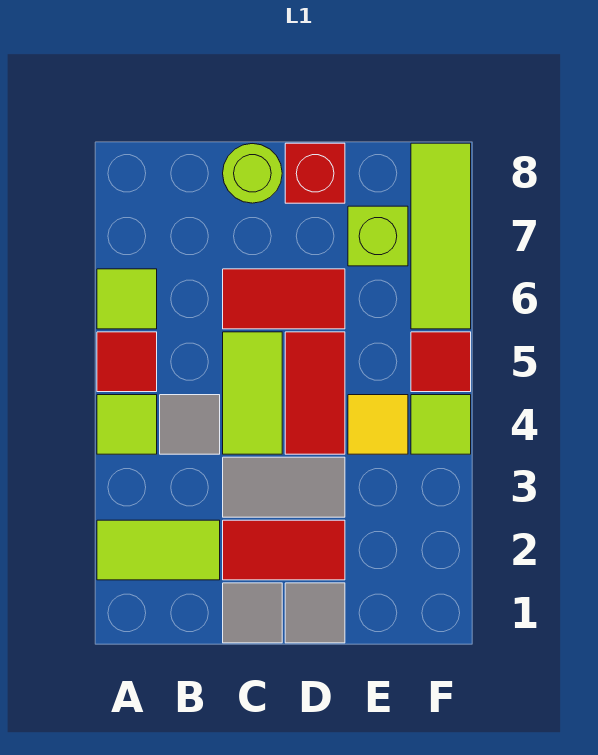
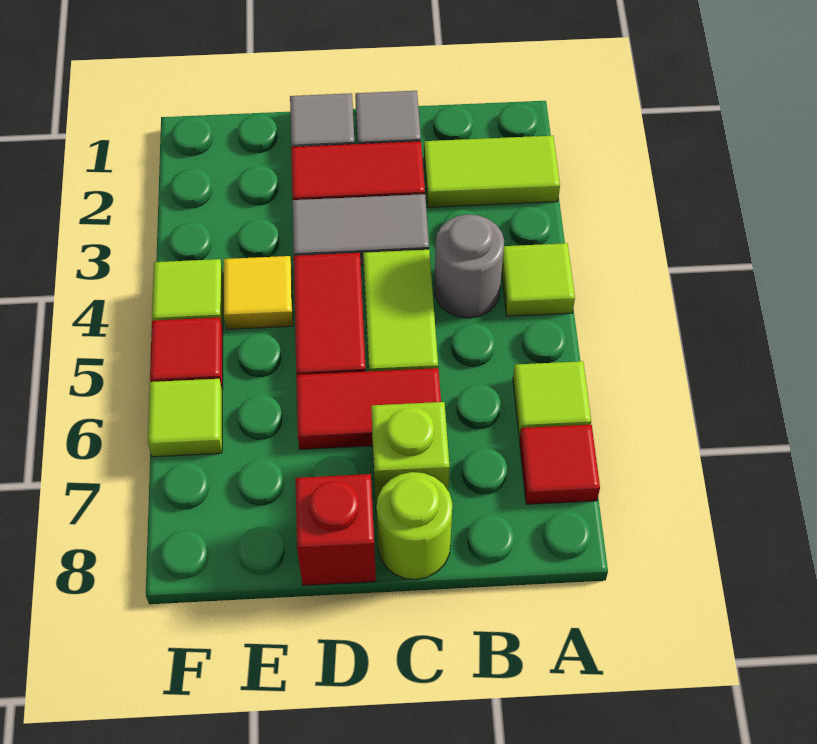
red 1x1 tile [97,332,157,392] -> red 1x1 tile moved to [520,425,600,504]
grey 1x1 tile [160,395,220,454] -> grey 1x1 round brick [434,214,504,318]
lime 1x1 brick [348,206,408,266] -> lime 1x1 brick moved to [371,402,450,512]
lime 1x3 tile [411,143,471,329] -> lime 1x1 tile [148,379,222,457]

